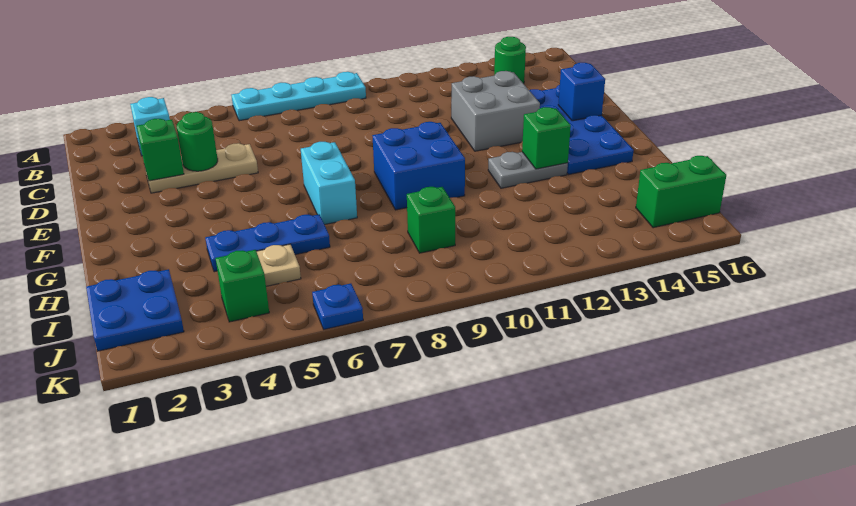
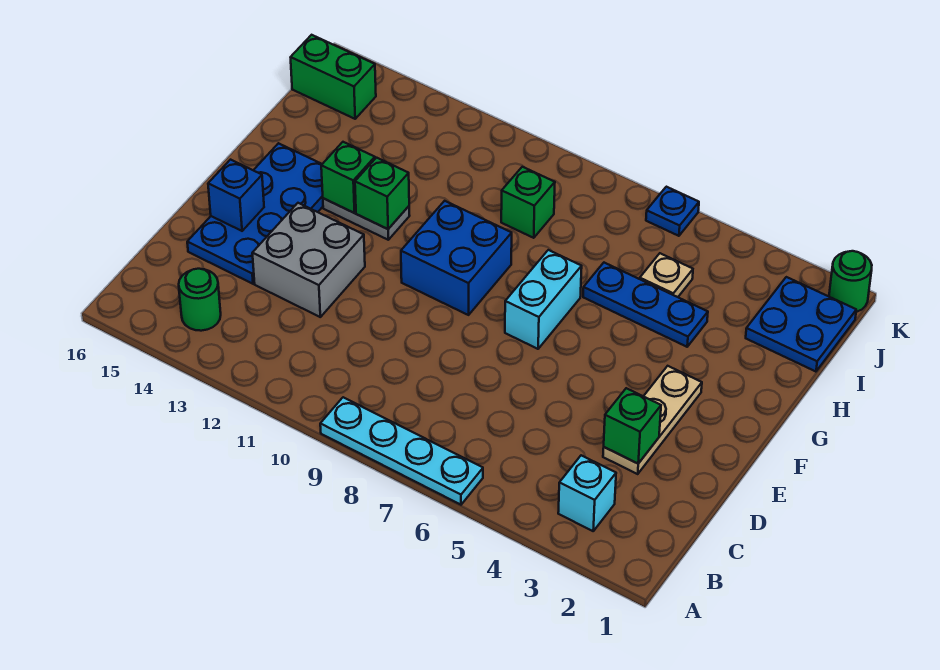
tan 1x3 plate [145,143,258,193] -> tan 1x3 plate turned to [603,366,702,474]
green 1x1 round brick [177,112,218,171] -> green 1x1 round brick moved to [829,251,872,312]
green 1x1 brick [215,250,269,322] -> green 1x1 brick moved to [355,158,409,229]

